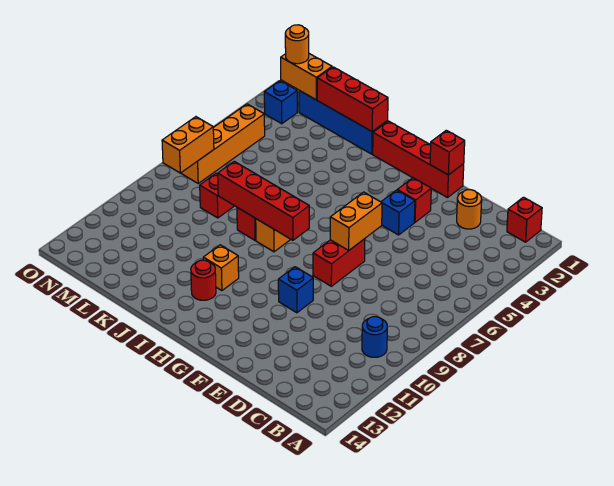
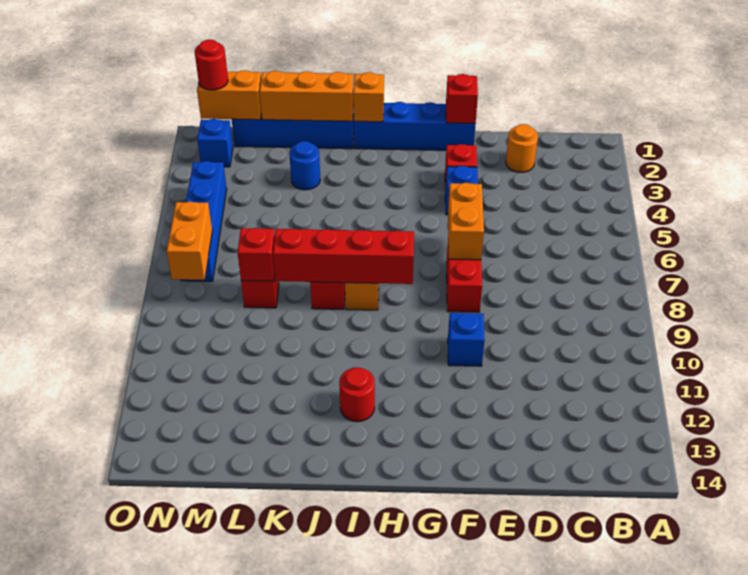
red 1x1 brick [507,197,542,242] -> red 1x1 brick moved to [237,228,275,281]
blue 1x1 round brick [362,317,387,357] -> blue 1x1 round brick moved to [289,141,320,190]
red 1x4 brick [373,121,464,198] -> blue 1x4 brick [354,102,475,150]
orange 1x1 brick [203,245,239,291] -> orange 1x1 brick moved to [353,72,384,122]
red 1x3 brick [317,67,388,131] -> orange 1x3 brick [260,71,354,121]
orange 1x1 round brick [285,25,309,64] -> red 1x1 round brick [195,40,228,90]
orange 1x4 brick [181,104,265,183] -> blue 1x4 brick [181,161,227,281]

